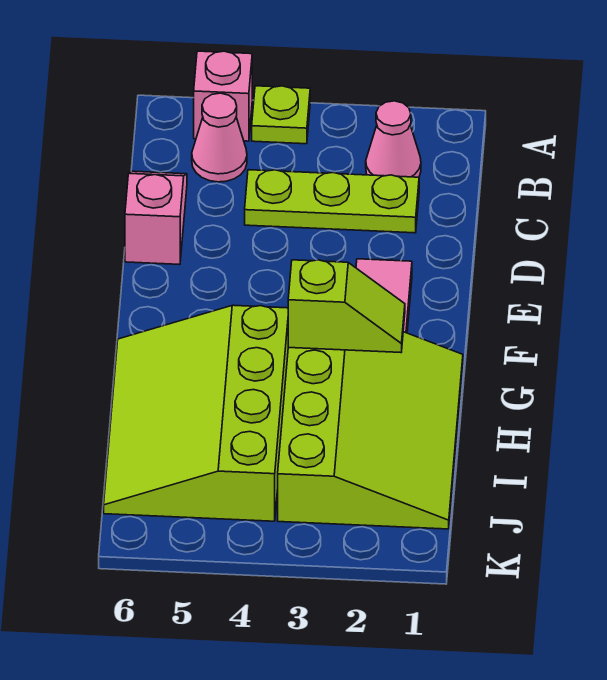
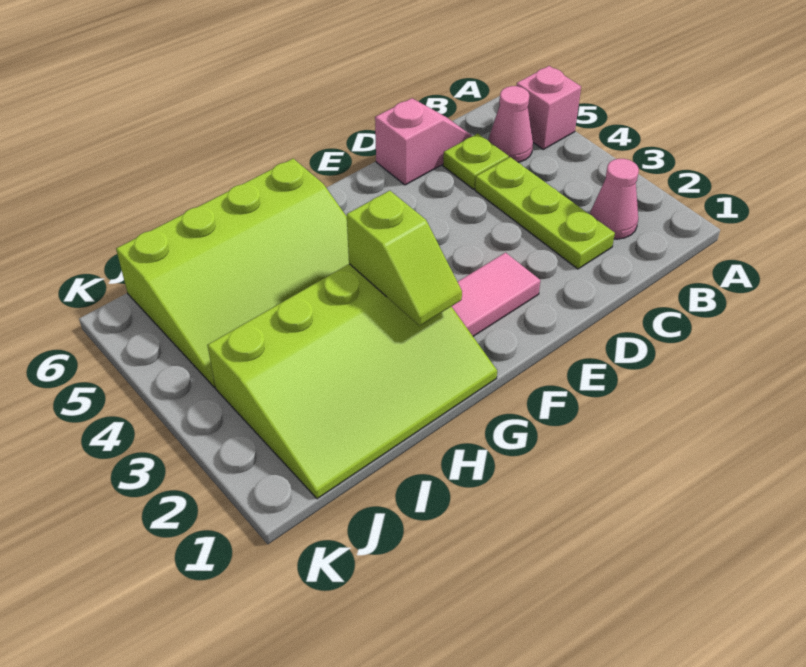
lime 1x1 plate [252,86,310,144] -> lime 1x1 plate moved to [443,133,509,189]
lime 3x4 slope [104,305,288,521] -> lime 3x4 slope turned to [116,159,349,388]

